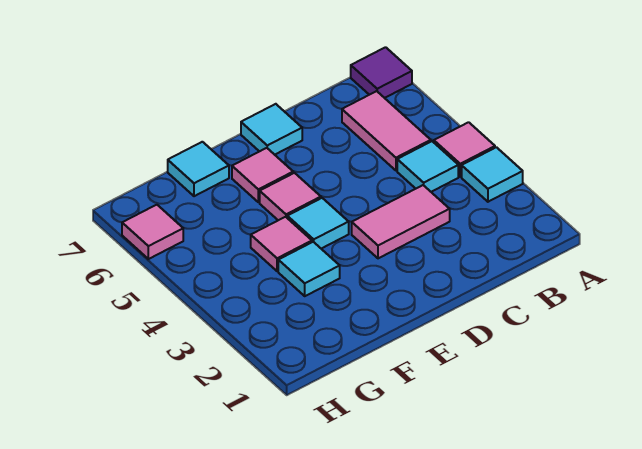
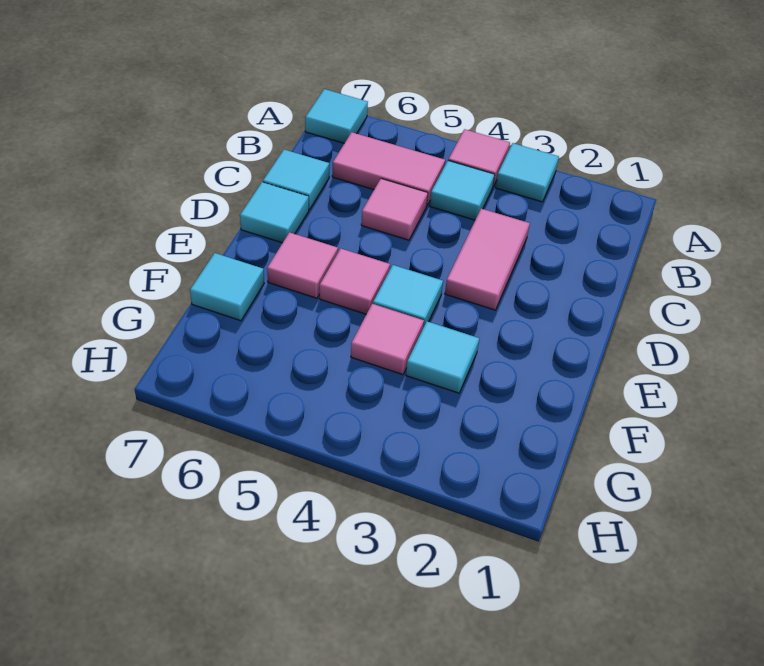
purple 1x1 tile [351,47,412,98] -> cyan 1x1 tile [305,89,368,143]
none -> cyan 1x1 tile [263,150,329,210]
pink 1x1 tile [122,205,183,259] -> pink 1x1 tile moved to [361,179,428,240]

